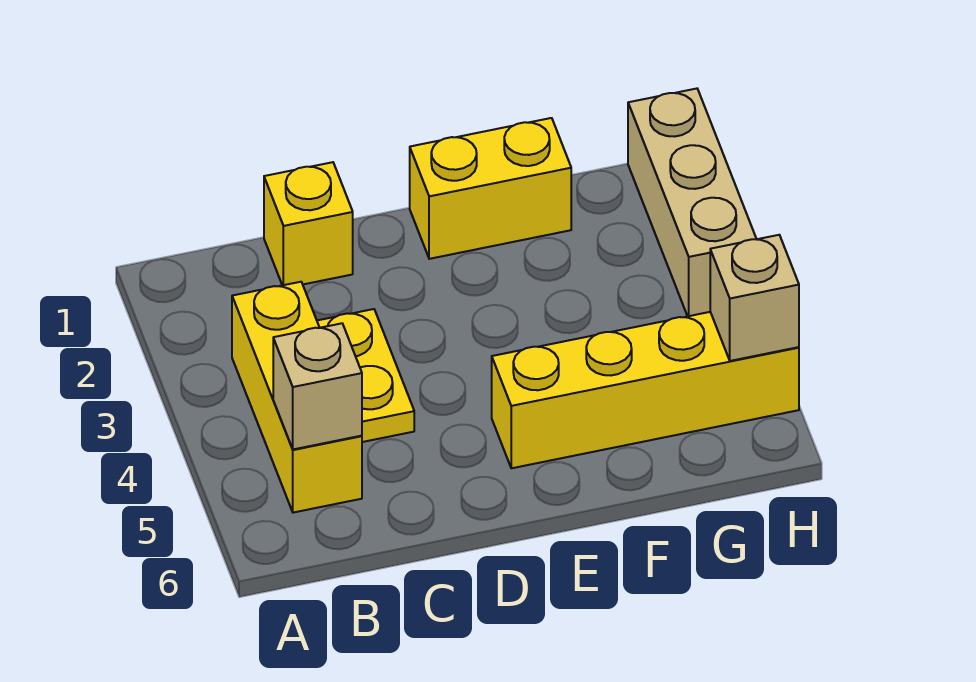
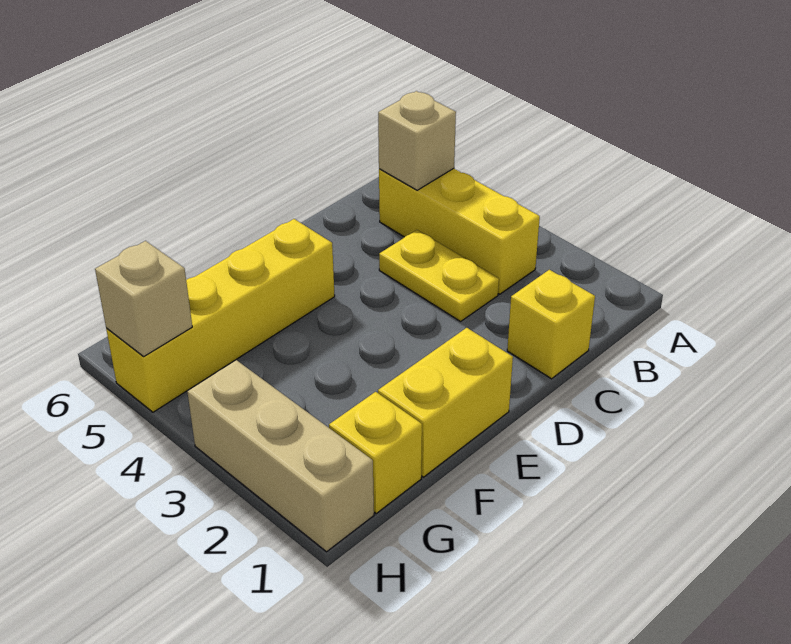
none -> yellow 1x1 brick [329,392,422,513]

